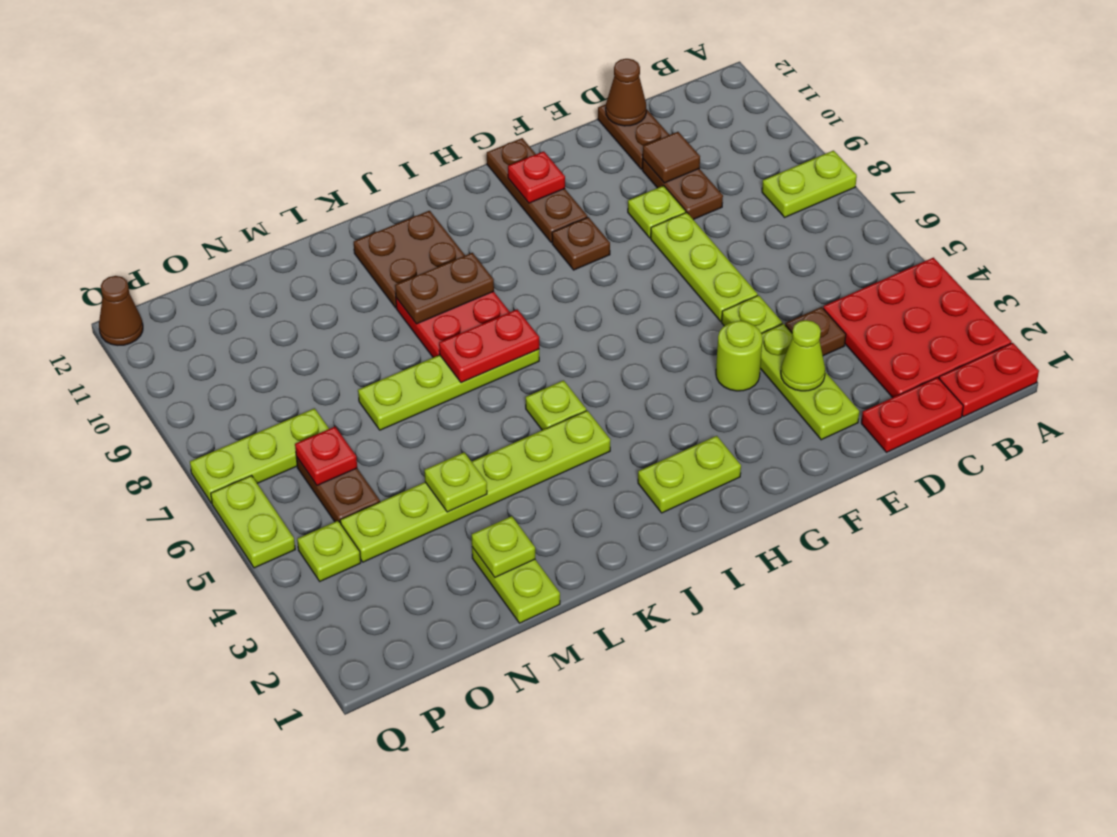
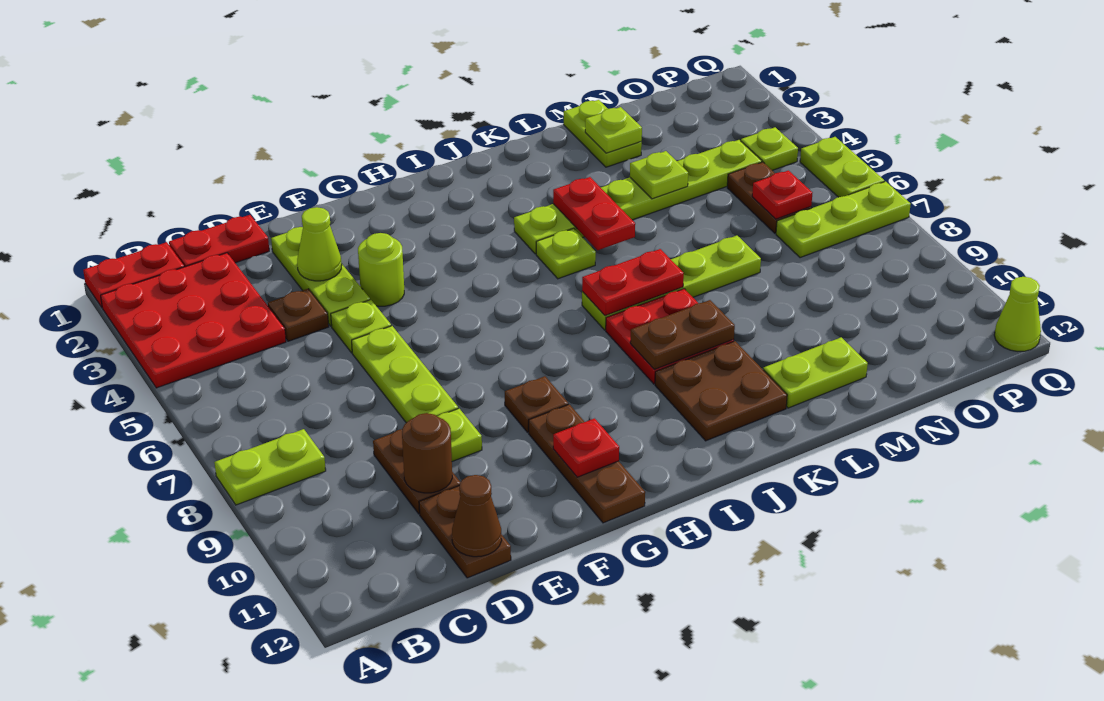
brown 1x1 tile [643,132,700,183] -> brown 1x1 round brick [402,413,452,493]
lime 1x2 plate [638,436,741,513] -> lime 1x2 plate moved to [763,337,868,408]
none -> red 1x2 plate [553,177,635,250]
brown 1x1 cone [99,276,143,345] -> lime 1x1 cone [994,277,1041,351]

